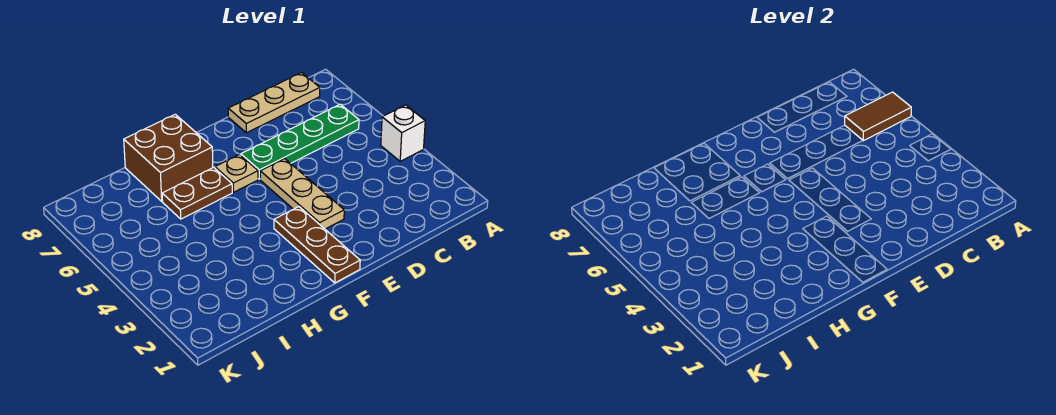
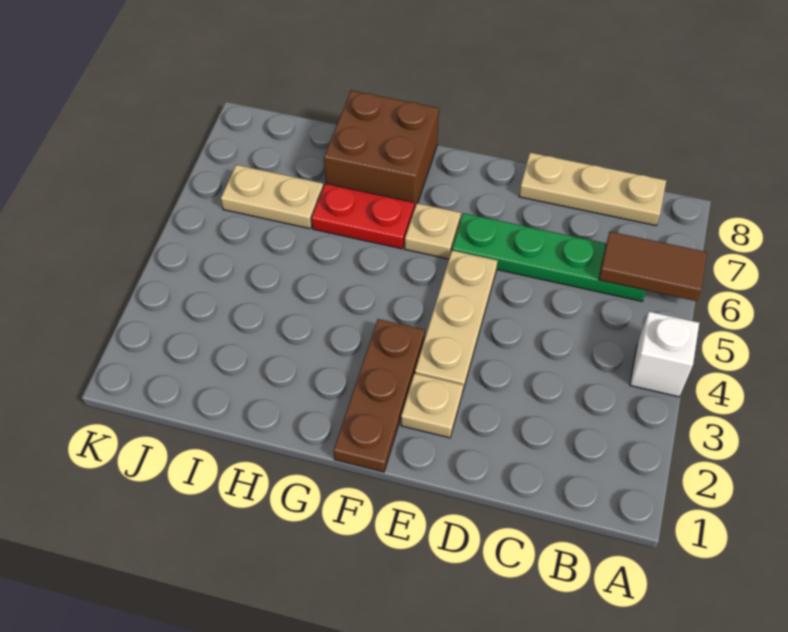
none -> tan 1x1 plate [401,373,463,438]
brown 1x2 plate [162,167,232,219] -> red 1x2 plate [312,184,414,249]
none -> tan 1x2 plate [221,165,323,229]

